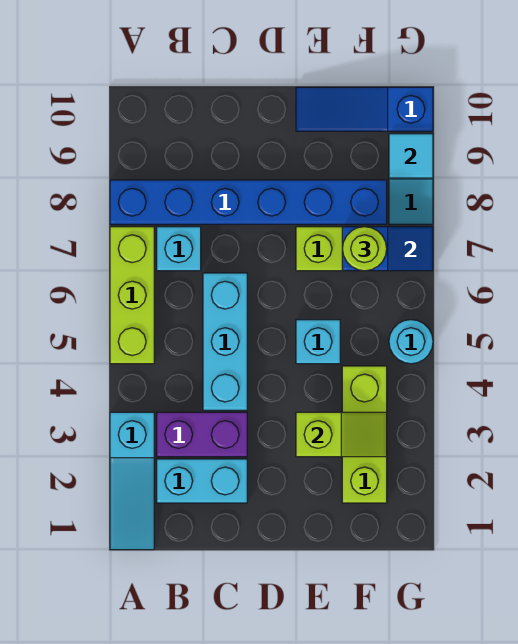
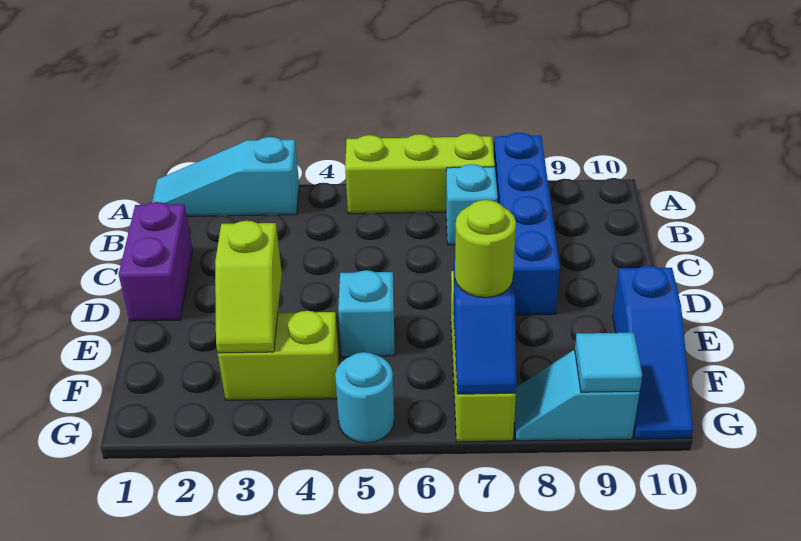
blue 1x6 brick [110,180,387,224] -> blue 1x4 brick [494,133,560,315]
cyan 1x2 brick [157,459,247,503] -> none
purple 1x2 brick [157,412,247,457] -> purple 1x2 brick moved to [119,202,193,321]
cyan 1x3 brick [203,273,247,410] -> none
blue 1x3 slope [296,87,433,131] -> blue 1x3 slope turned to [613,266,693,439]
lime 1x3 brick [342,366,387,503] -> lime 1x2 brick [218,311,339,400]

